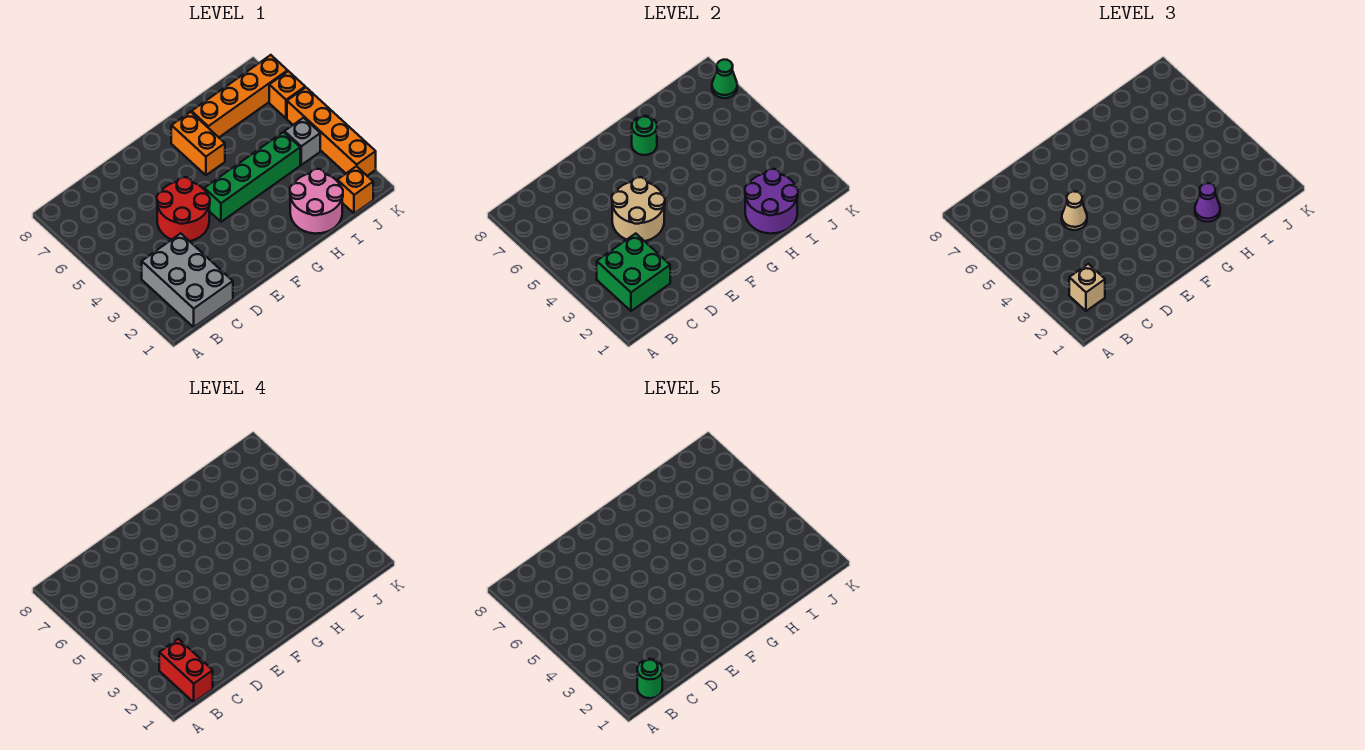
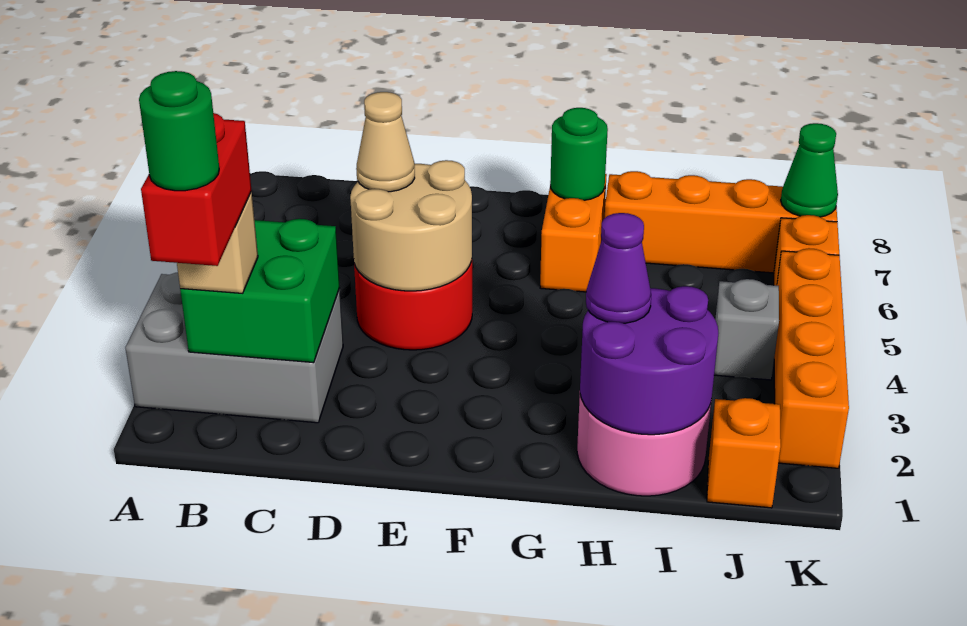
grey 2x3 brick [142,233,233,327] -> grey 2x3 brick turned to [125,272,343,423]
green 1x4 brick [204,132,300,222] -> none

